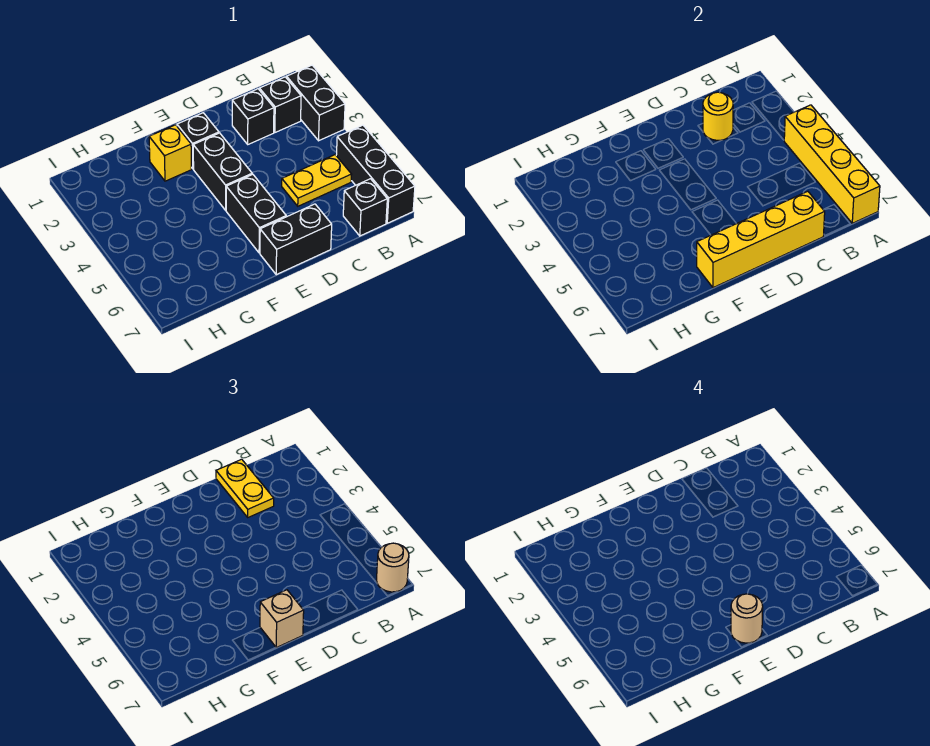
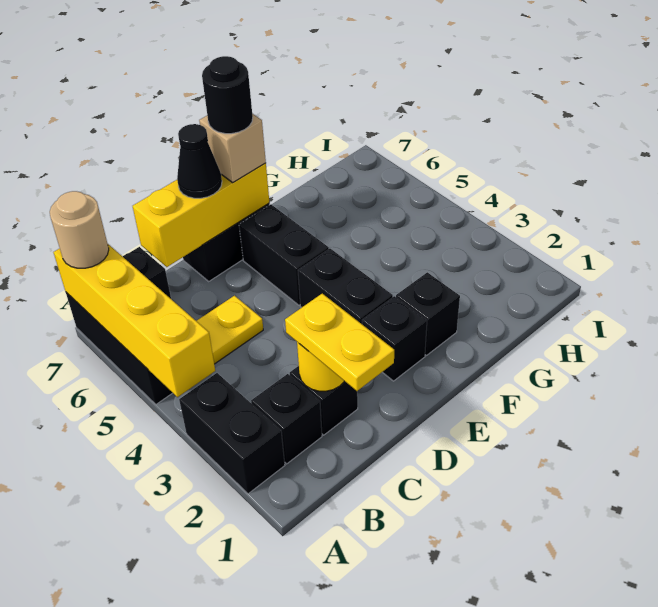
yellow 1x4 brick [697,191,825,288] -> yellow 1x3 brick [133,163,269,267]
none -> black 1x1 cone [177,124,222,198]
tan 1x1 round brick [731,594,763,643] -> black 1x1 round brick [202,56,253,134]
yellow 1x1 brick [149,125,192,181] -> black 1x1 brick [396,272,460,355]

